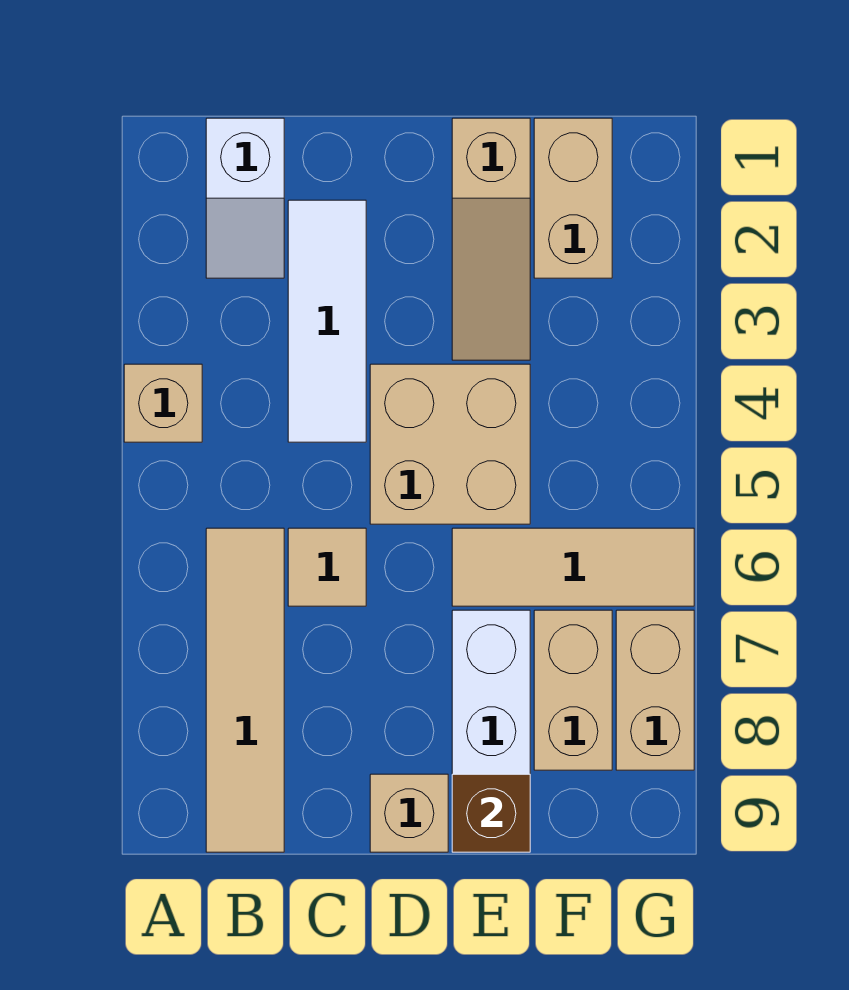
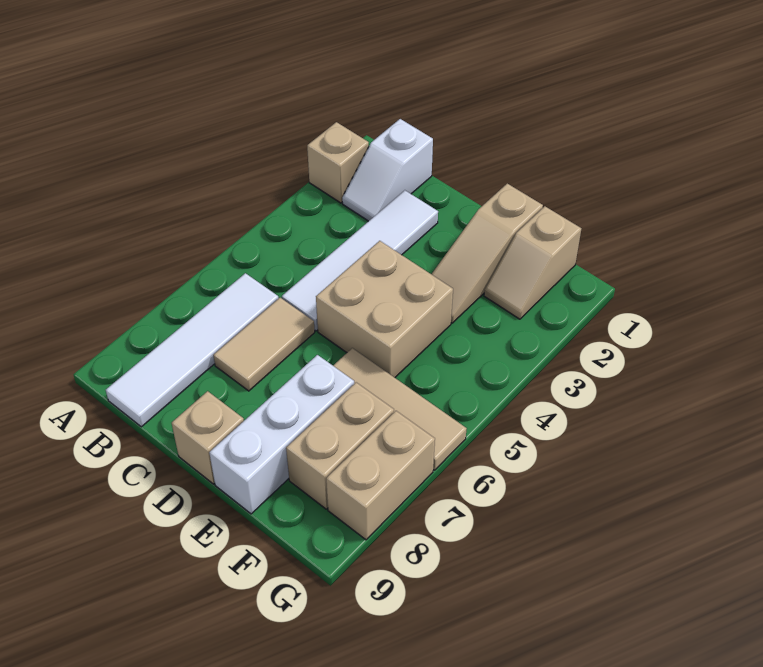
tan 1x1 brick [124,364,202,442] -> tan 1x1 brick moved to [307,122,369,203]
tan 1x4 tile [206,528,284,852] -> white 1x4 tile [106,273,279,427]
white 1x3 tile [288,200,366,442] -> white 1x4 tile [282,190,438,331]
tan 1x1 tile [288,528,366,606] -> tan 1x2 tile [213,298,315,391]
brown 1x1 brick [452,774,530,852] -> none
tan 1x2 brick [534,118,612,278] -> tan 1x2 slope [484,206,581,319]

